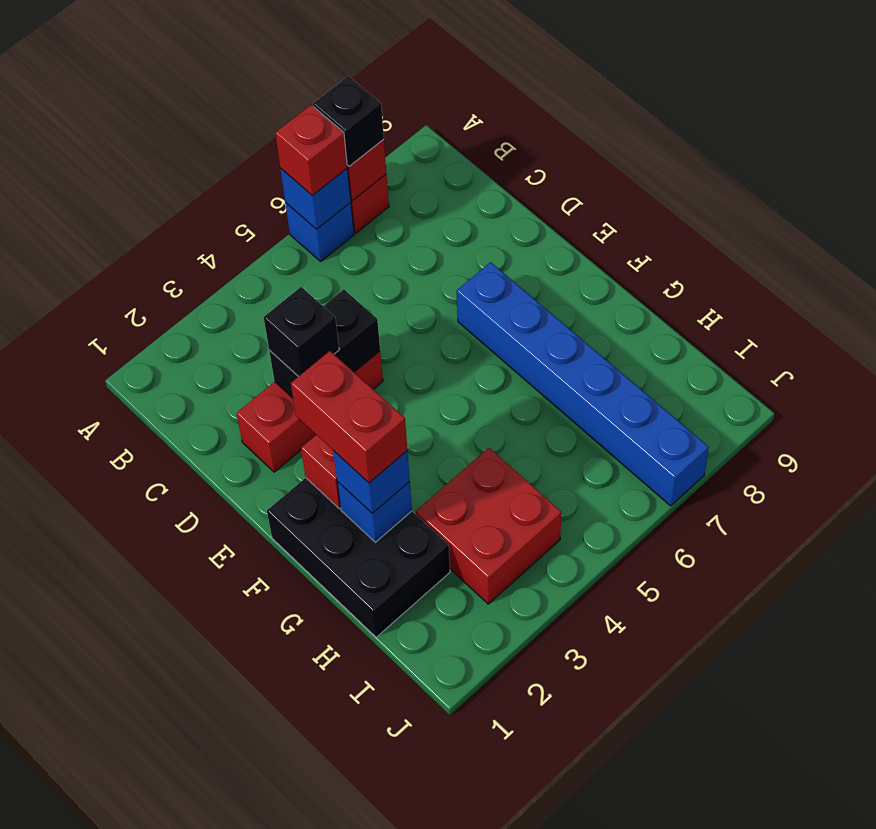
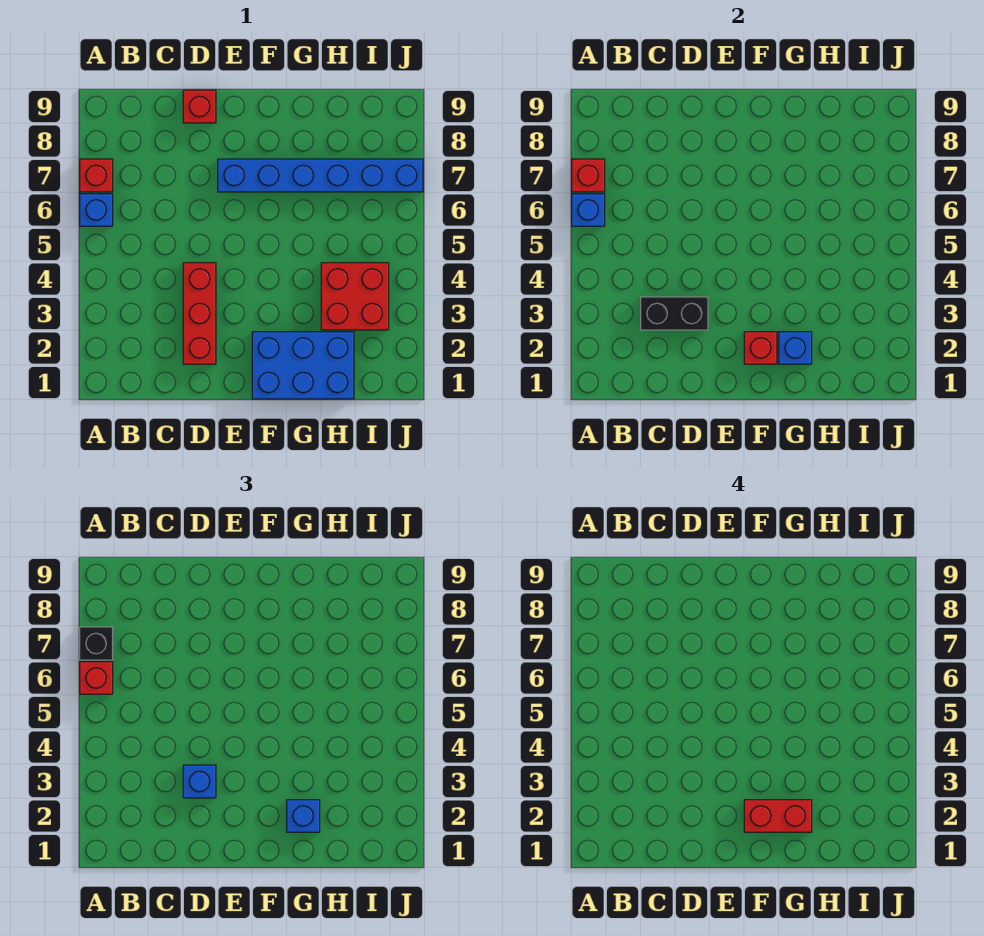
black 1x2 brick [269,290,380,398] -> black 1x2 brick turned to [641,297,708,330]
black 1x1 brick [264,287,339,377] -> blue 1x1 brick [183,765,216,798]
none -> red 1x1 brick [183,90,216,123]
black 2x3 brick [267,478,450,637] -> blue 2x3 brick [252,332,354,399]

